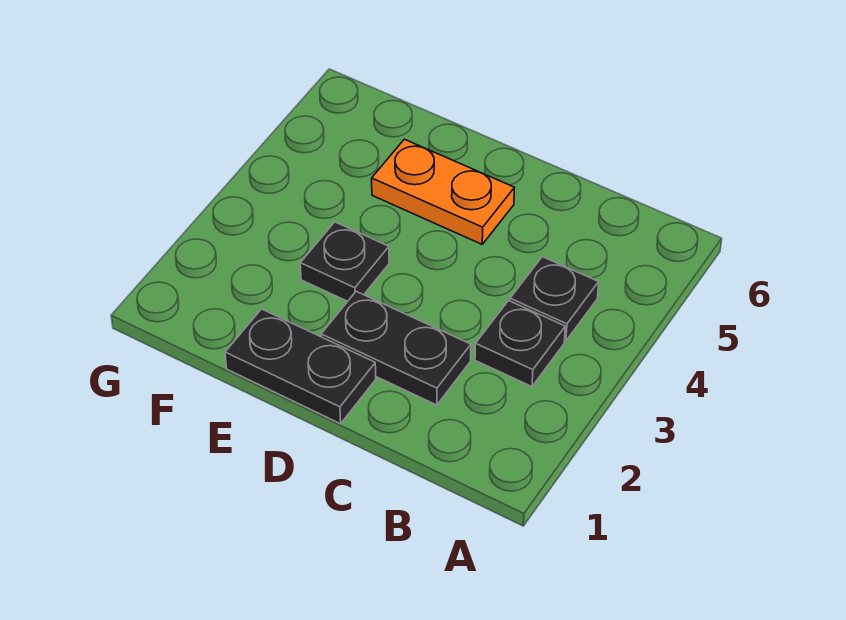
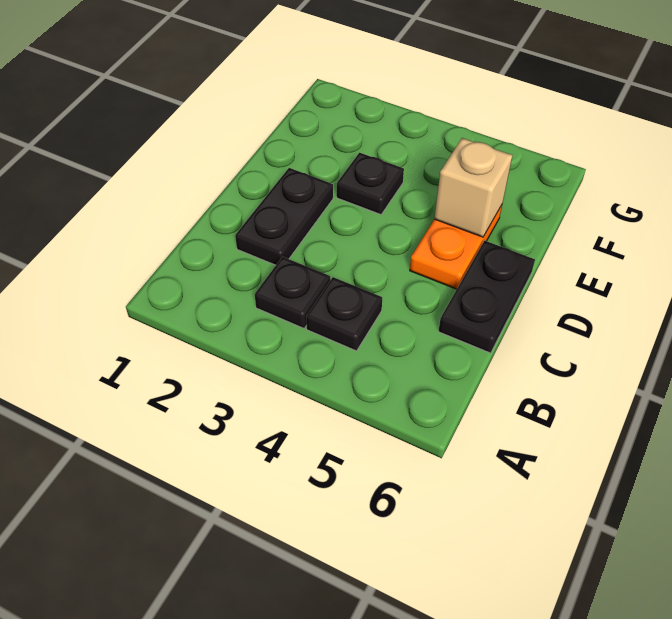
black 1x2 plate [225,309,376,424] -> black 1x2 plate moved to [438,241,535,353]
none -> tan 1x1 brick [434,138,513,237]

